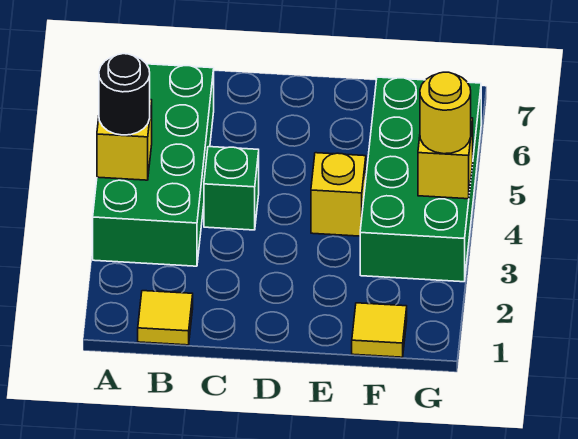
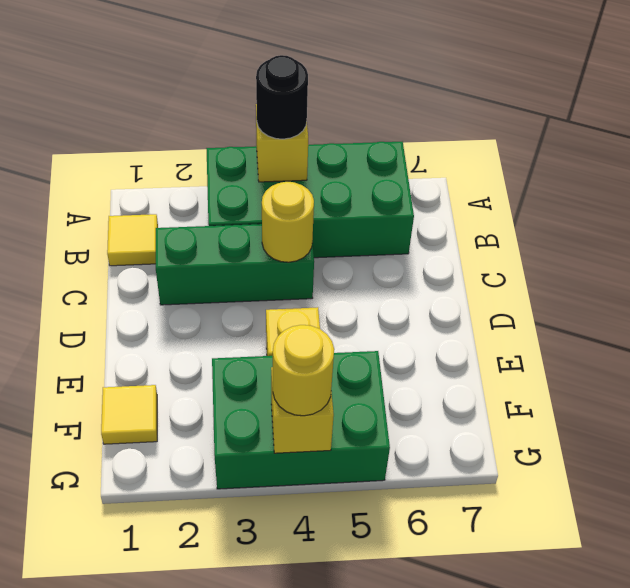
green 1x1 brick [204,147,259,230] -> green 1x3 brick [156,224,314,305]
none -> yellow 1x1 round brick [262,182,314,262]
green 2x4 brick [360,77,481,282] -> green 2x3 brick [212,351,390,489]

